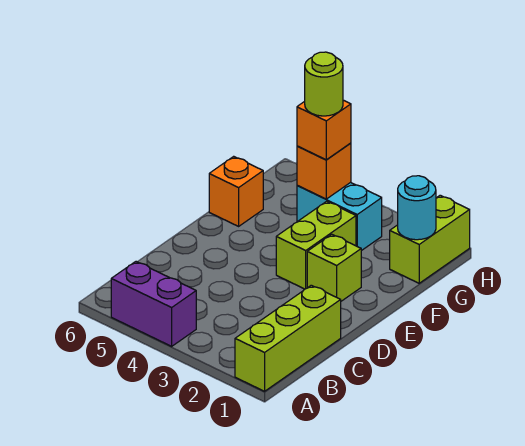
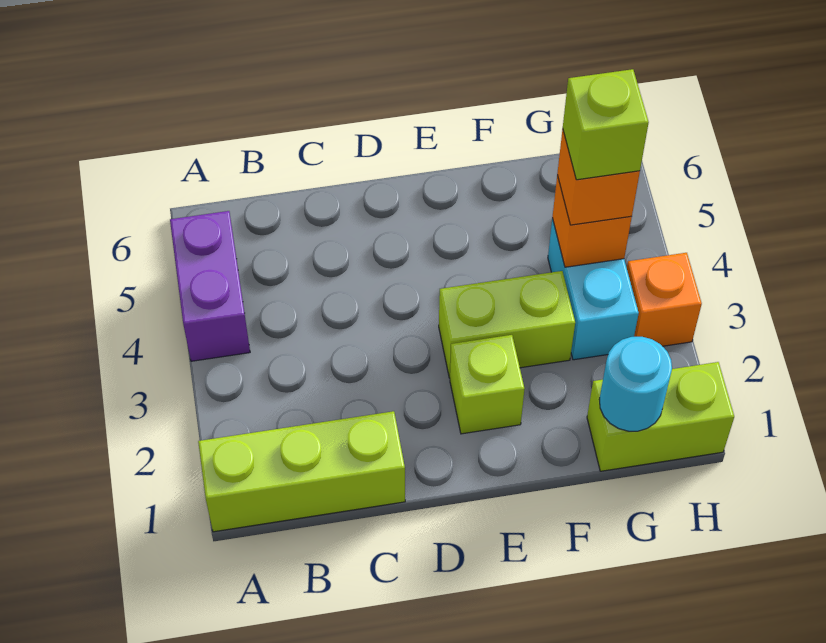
orange 1x1 brick [209,156,263,226] -> orange 1x1 brick moved to [627,253,702,346]
lime 1x1 round brick [305,52,343,116] -> lime 1x1 brick [563,69,649,180]

